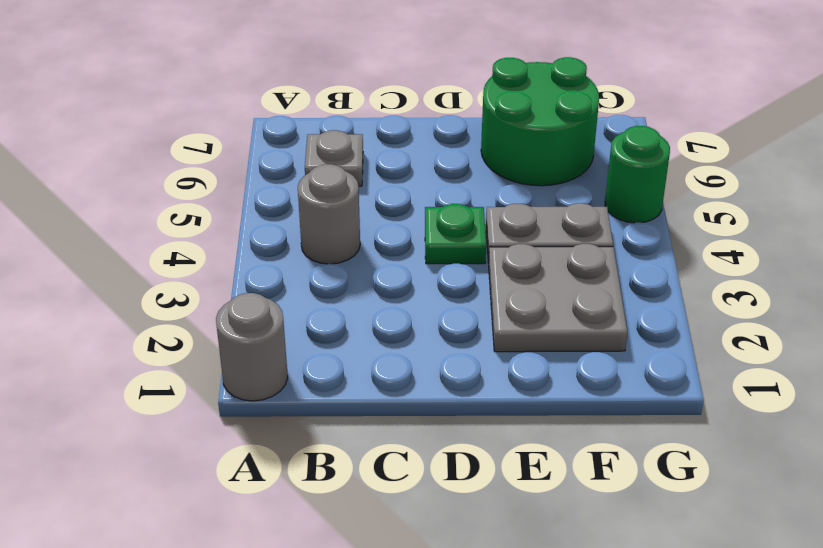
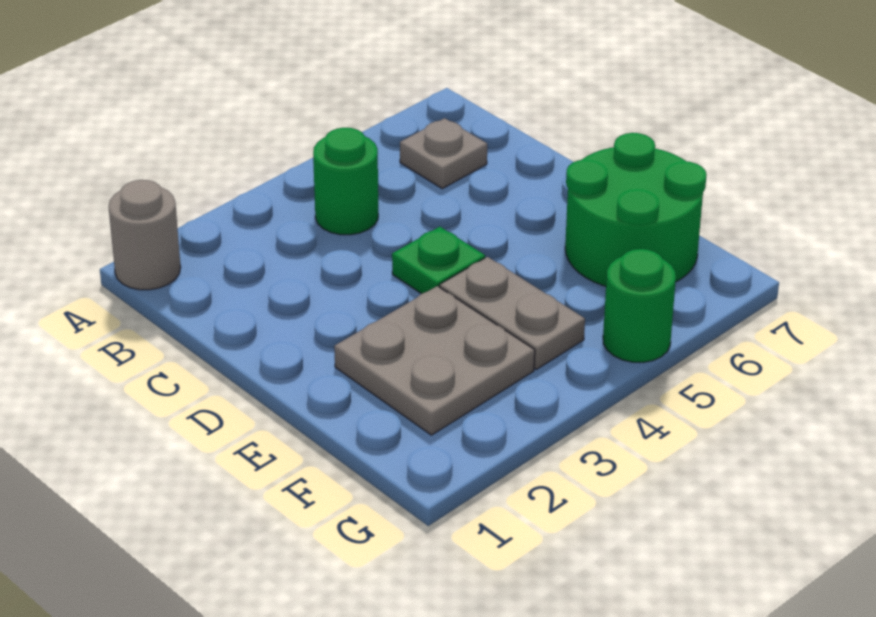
grey 1x1 round brick [298,164,360,264] -> green 1x1 round brick [313,128,378,235]

